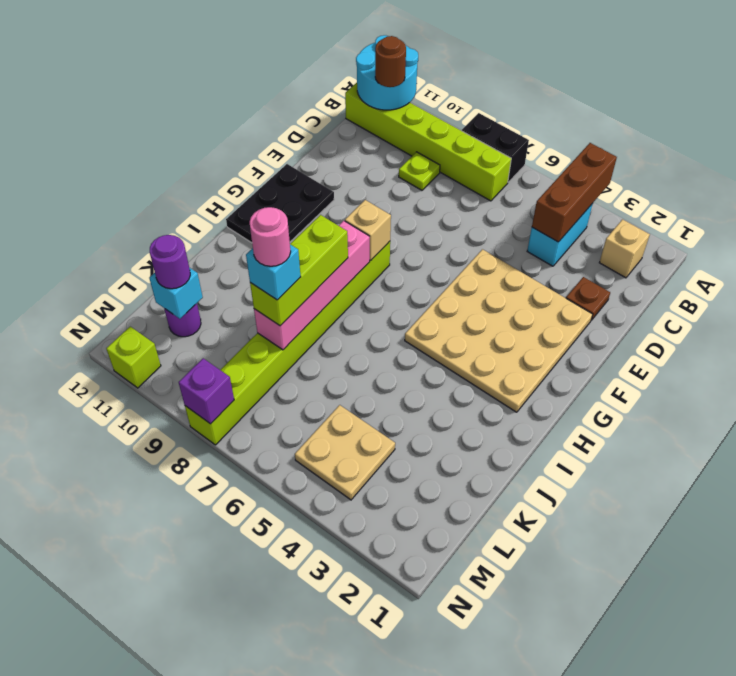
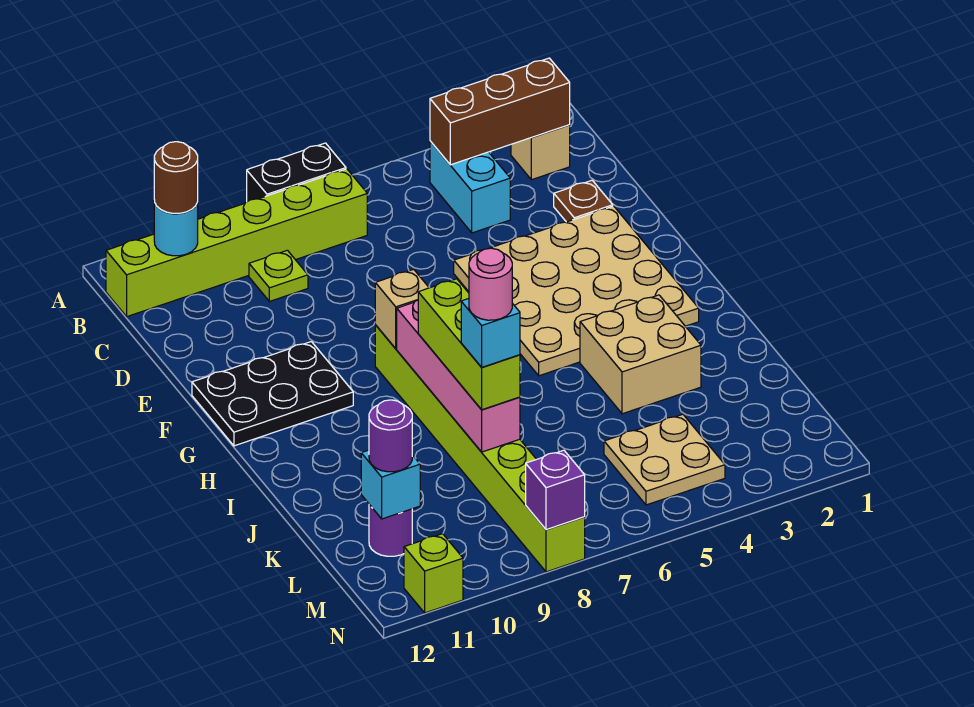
brown 1x3 brick [532,143,617,242] -> brown 1x3 brick turned to [430,58,570,165]
cyan 2x2 round brick [356,35,418,110] -> cyan 1x1 round brick [154,200,198,256]
black 2x3 plate [226,164,334,243] -> black 2x3 plate turned to [192,342,353,446]
none -> tan 2x2 brick [580,295,701,414]

